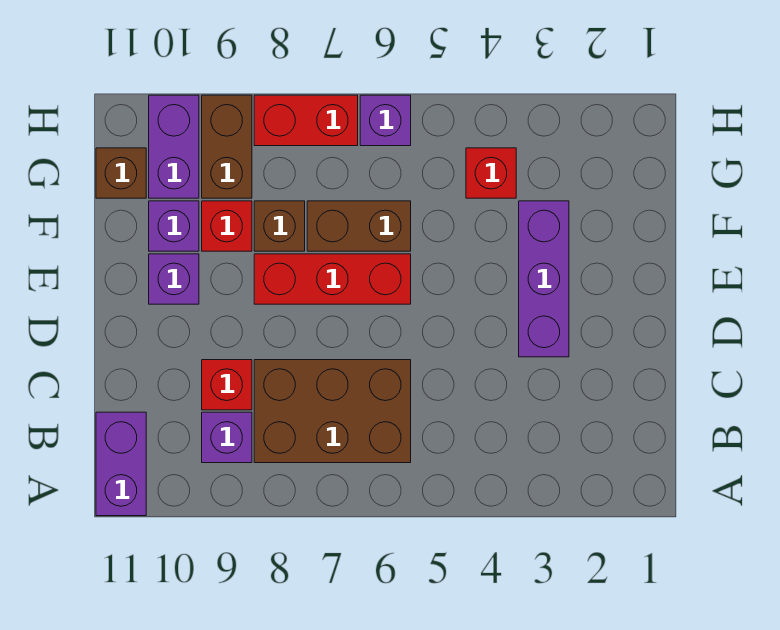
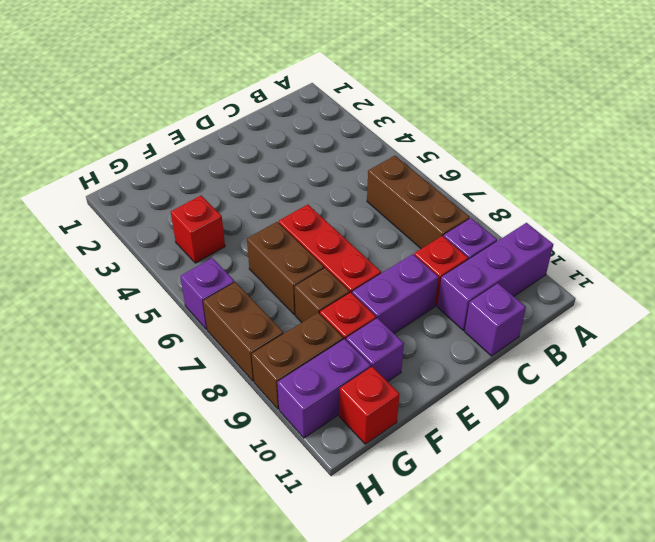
purple 1x2 brick [96,412,146,516] -> purple 1x2 brick moved to [352,254,439,333]
brown 2x3 brick [254,360,411,463] -> brown 1x3 brick [367,156,470,249]
purple 1x3 brick [519,201,569,357] -> purple 1x3 brick moved to [438,223,553,330]
purple 1x1 brick [149,254,199,304] -> purple 1x1 brick moved to [465,283,526,356]
brown 1x1 brick [96,148,146,198] -> red 1x1 brick [339,367,400,444]
red 1x2 brick [254,95,358,146] -> brown 1x2 brick [203,282,283,381]

